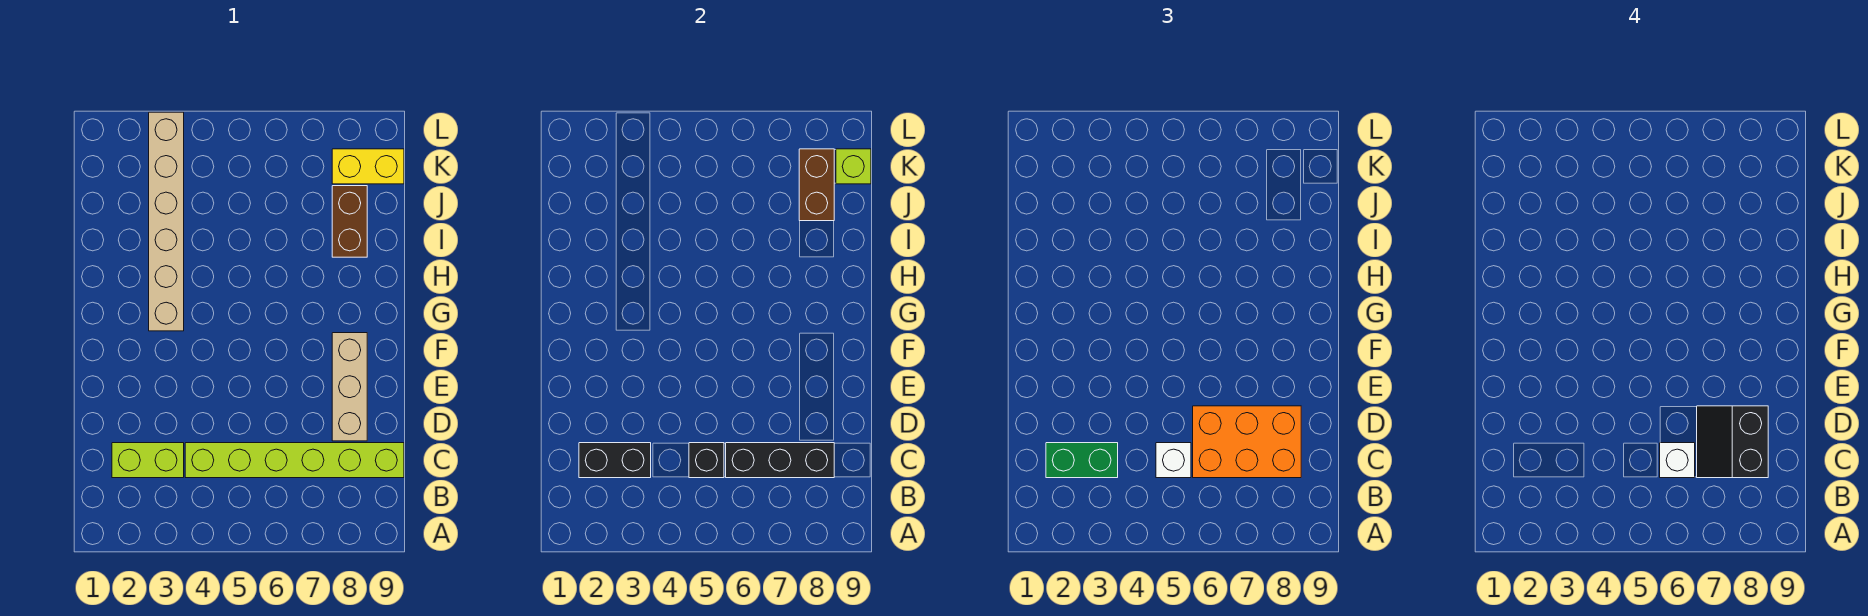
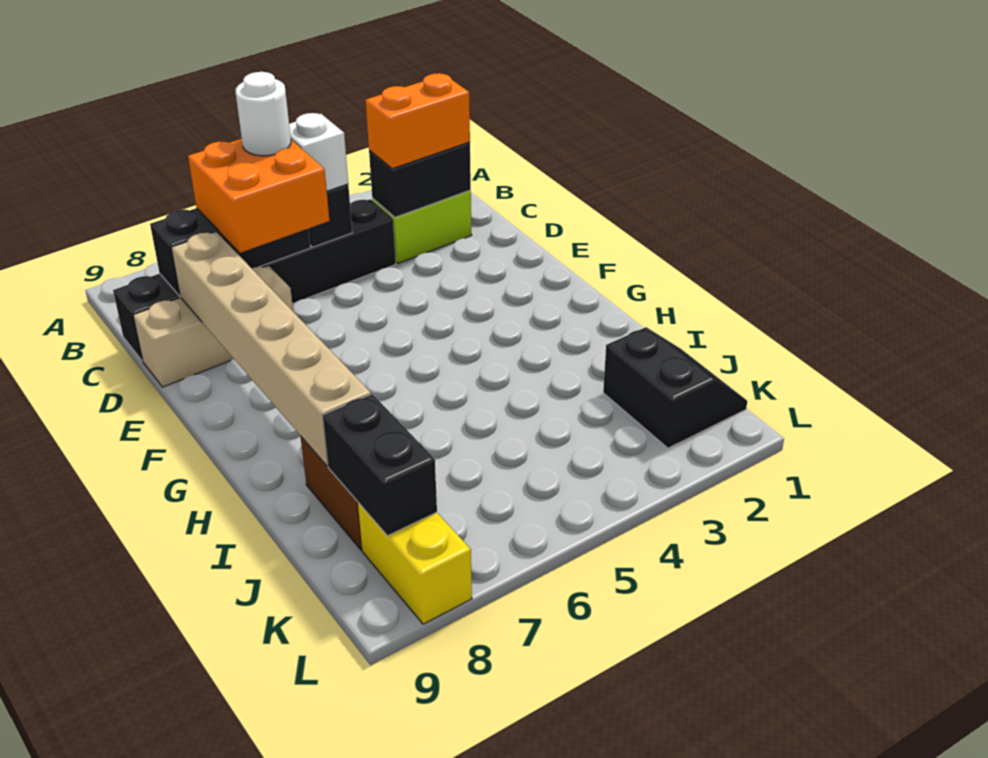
green 1x2 brick [1046,443,1118,478] -> orange 1x2 brick [366,73,470,169]
lime 1x6 brick [185,443,404,478] -> black 1x6 brick [113,199,396,361]
orange 2x3 brick [1193,406,1301,478] -> orange 2x2 brick [188,139,329,253]
white 1x1 brick [1660,443,1695,478] -> white 1x1 round brick [235,72,291,156]
black 2x2 slope [1697,406,1768,478] -> black 2x2 slope moved to [603,327,747,448]
tan 1x3 brick [332,333,367,441] -> tan 1x3 brick turned to [133,266,293,387]
tan 1x6 brick [149,112,184,331] -> tan 1x6 brick moved to [171,232,371,466]
brown 1x2 brick [799,149,834,221] -> black 1x2 brick [323,394,437,536]
yellow 1x2 brick [332,149,404,184] -> yellow 1x2 brick turned to [358,503,472,624]
lime 1x1 brick [836,149,871,184] -> none

